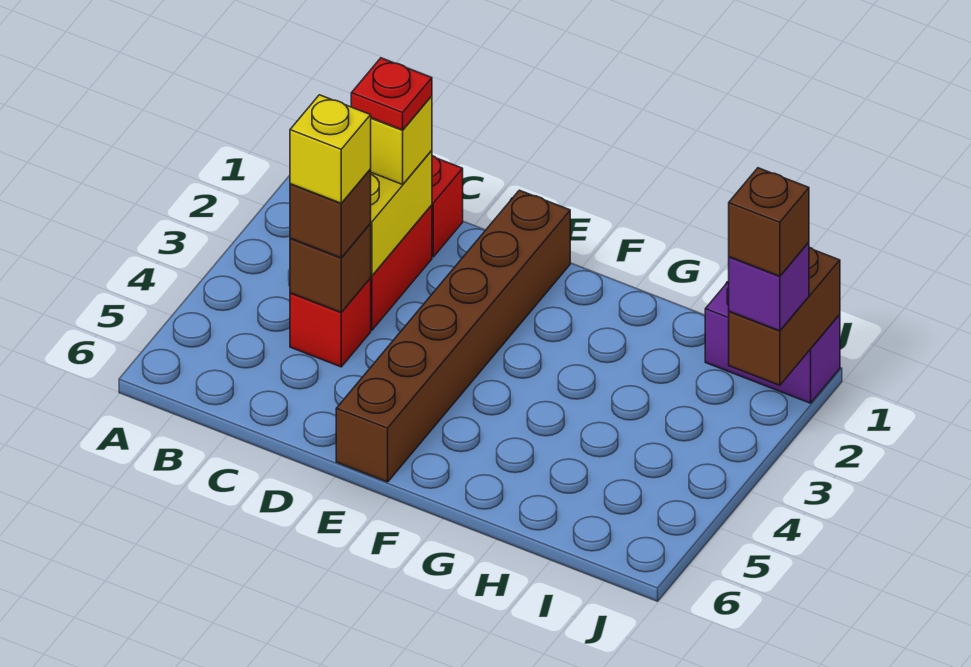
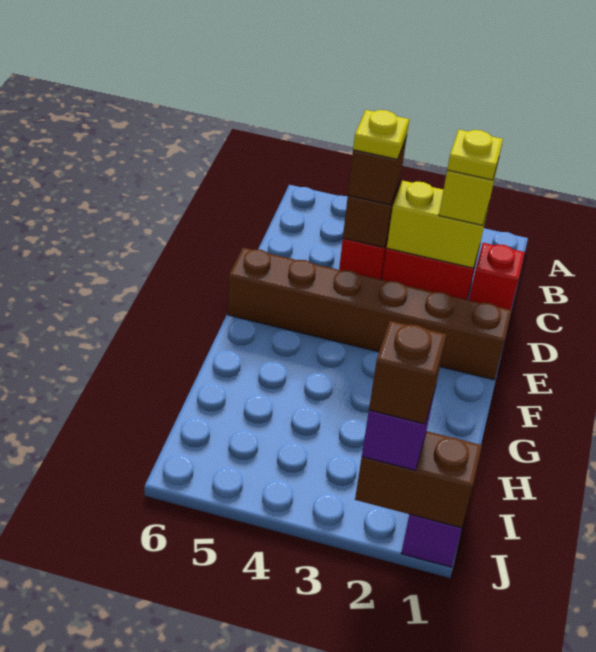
red 1x1 plate [351,58,432,130] -> yellow 1x1 plate [447,130,503,180]
yellow 1x1 brick [290,95,371,203] -> yellow 1x1 plate [353,110,409,159]

